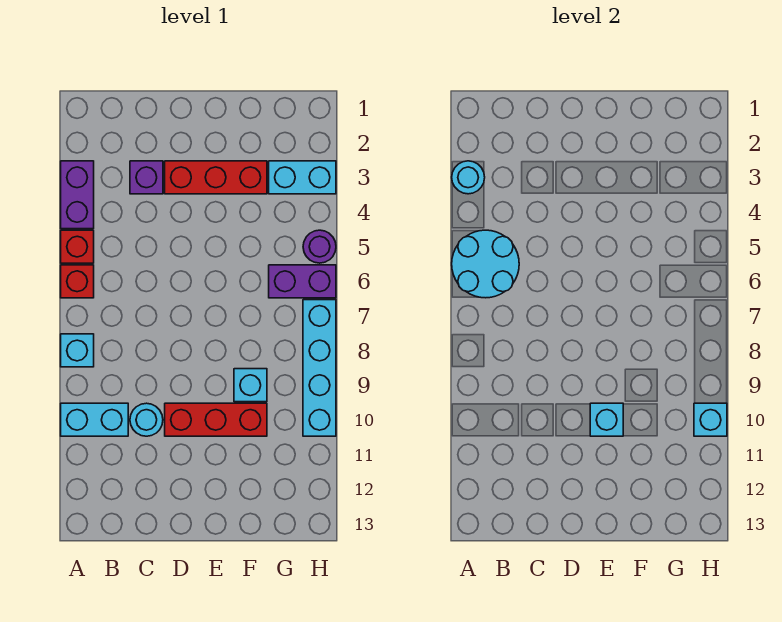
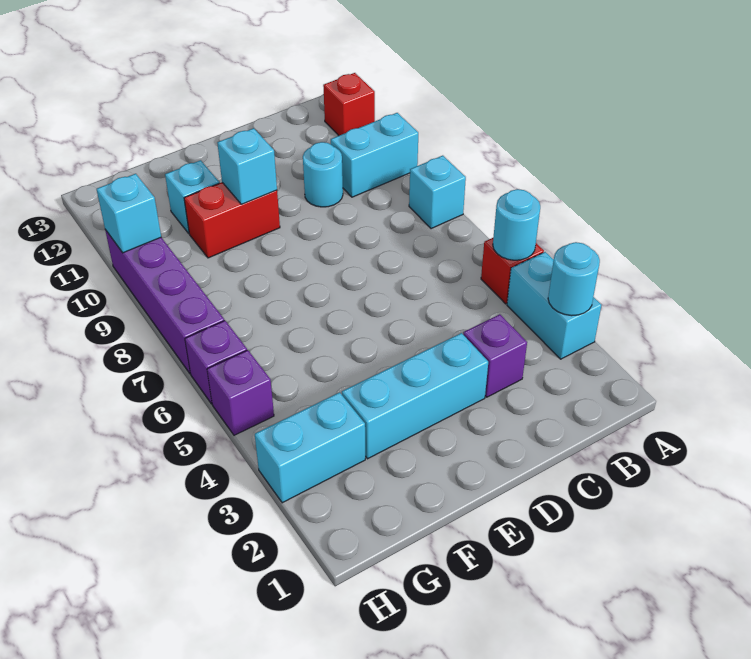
purple 1x2 brick [61,161,94,229] -> cyan 1x2 brick [507,252,601,359]
cyan 2x2 round brick [452,230,519,298] -> cyan 1x1 round brick [493,189,540,260]
red 1x1 brick [61,265,94,298] -> red 1x1 brick moved to [323,73,375,136]
red 1x3 brick [165,161,267,194] -> cyan 1x3 brick [342,333,488,459]
red 1x3 brick [165,403,267,436] -> red 1x2 brick [184,183,280,258]
cyan 1x1 brick [234,369,267,402] -> cyan 1x1 brick moved to [165,160,219,233]
purple 1x2 brick [269,265,336,298] -> purple 1x1 brick [185,321,247,404]
purple 1x1 round brick [303,230,336,263] -> purple 1x1 brick [207,350,274,435]
cyan 1x4 brick [303,300,336,436] -> purple 1x4 brick [105,230,224,374]

